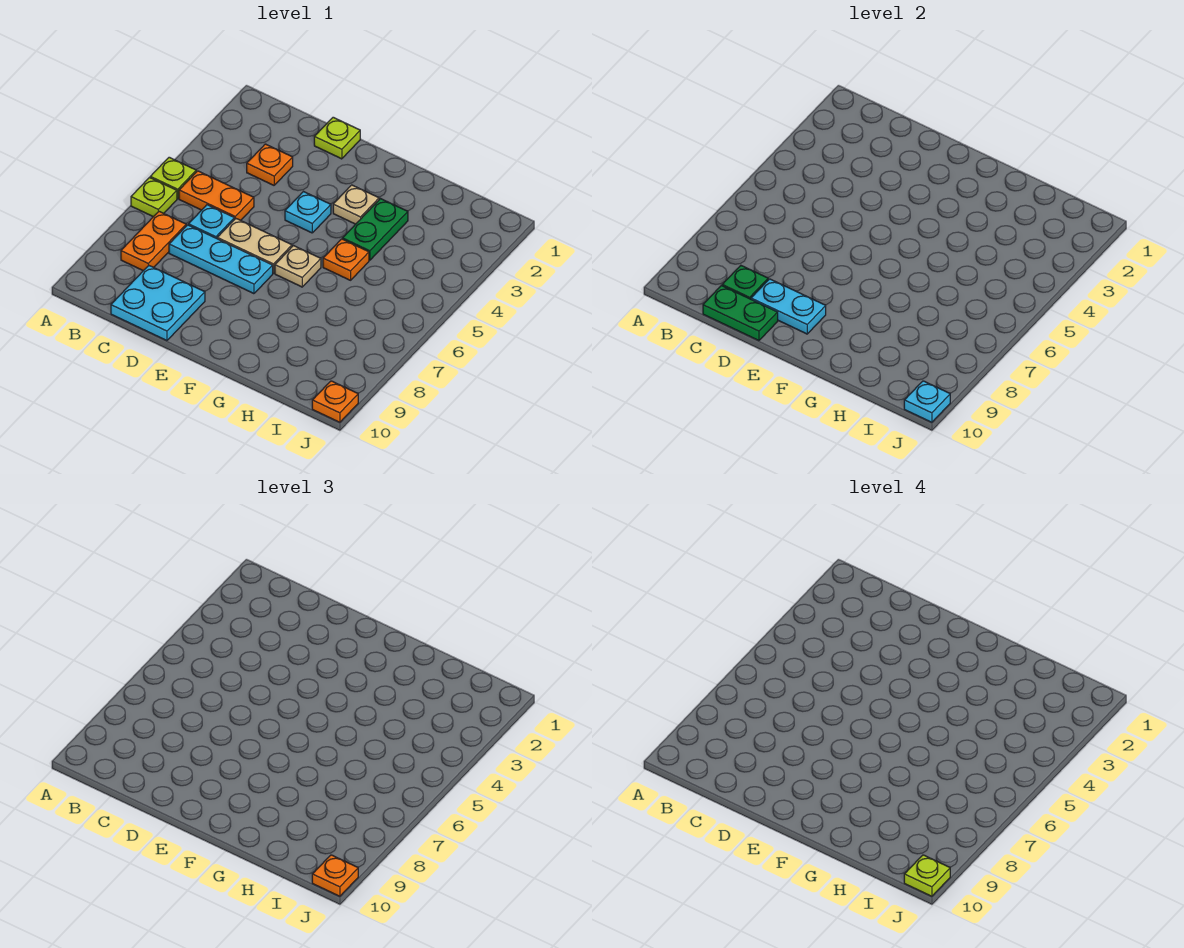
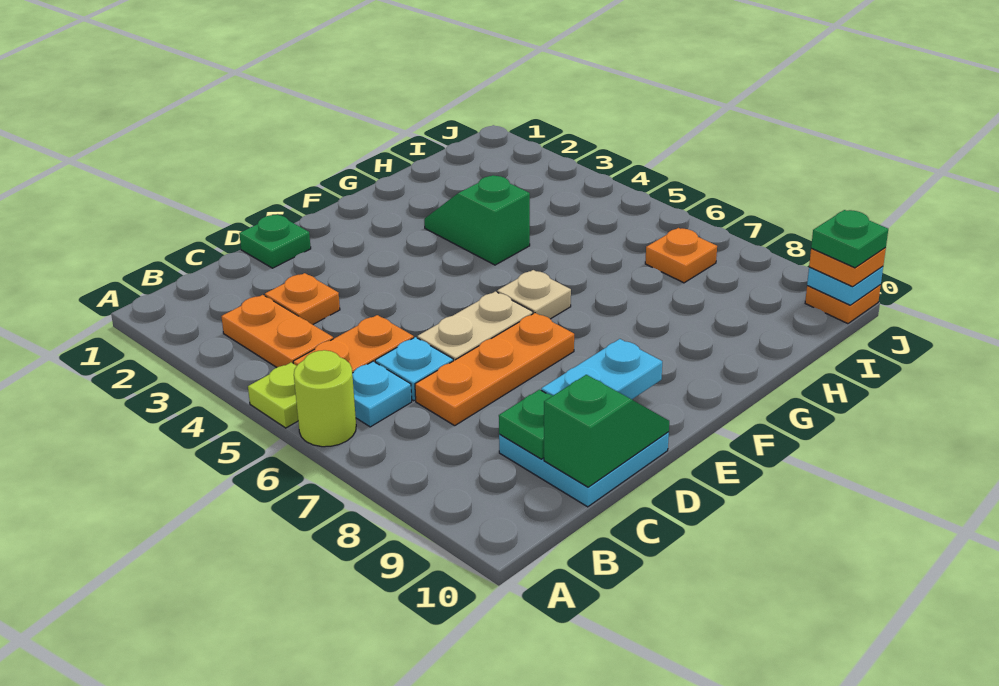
lime 1x1 plate [131,178,177,217] -> lime 1x1 round brick [294,350,356,447]
orange 1x2 plate [121,211,186,271] -> orange 1x2 plate moved to [221,295,333,368]
cyan 1x3 plate [169,225,273,294] -> orange 1x3 plate [415,313,574,426]
green 1x2 plate [703,286,778,341] -> green 1x2 slope [544,375,669,487]
lime 1x1 plate [314,117,360,159] -> green 1x1 plate [239,214,311,268]
cyan 1x1 plate [285,192,331,233] -> cyan 1x1 plate moved to [352,361,412,427]
tan 1x1 plate [333,185,379,224] -> none
green 1x2 plate [343,199,408,260] -> green 1x2 slope [424,175,530,265]
orange 1x1 plate [323,239,369,280] -> orange 1x1 plate moved to [645,228,717,283]
lime 1x1 plate [904,855,950,896] -> green 1x1 plate [811,210,888,268]

